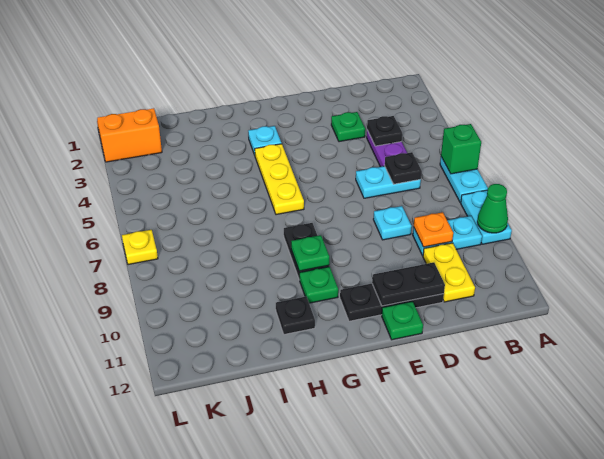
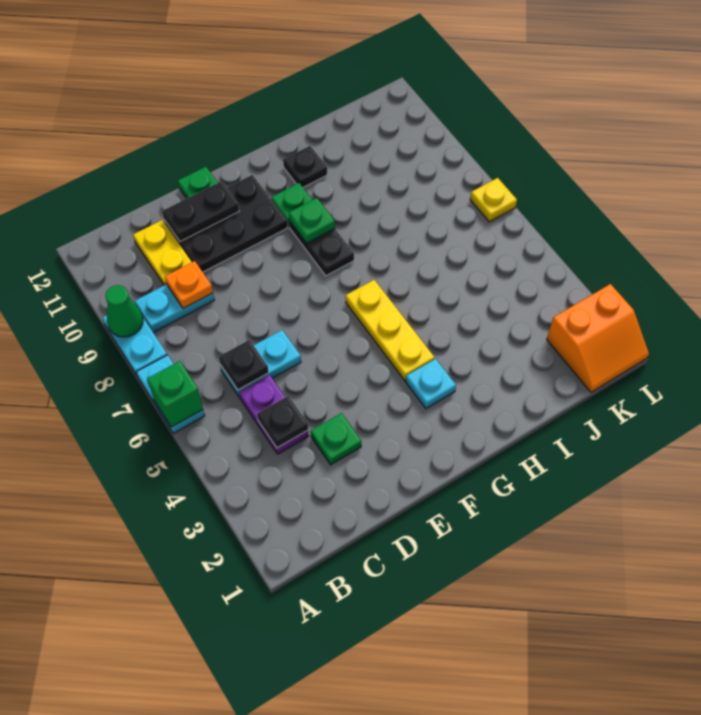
cyan 1x1 plate [373,206,412,240] -> none
black 1x3 plate [340,284,444,321] -> black 2x3 plate [164,175,288,272]

